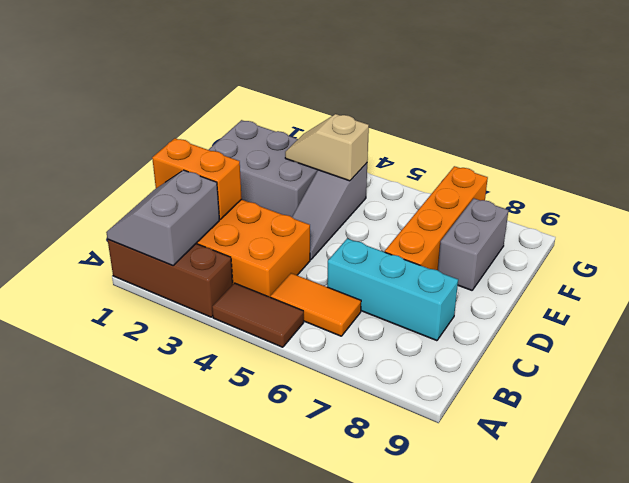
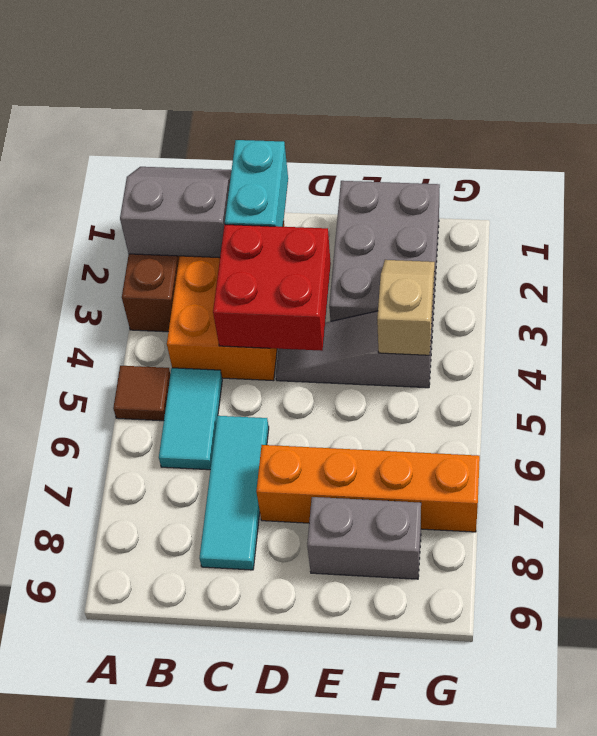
brown 1x2 tile [212,283,304,347] -> brown 1x1 tile [113,366,170,421]
orange 1x2 tile [270,273,361,336] -> cyan 1x2 tile [159,368,222,470]
orange 1x2 brick [152,138,242,219] -> cyan 1x2 brick [225,140,288,227]
none -> red 2x2 brick [213,225,331,351]
cyan 1x3 brick [327,239,458,341] -> cyan 1x3 tile [200,416,269,570]

